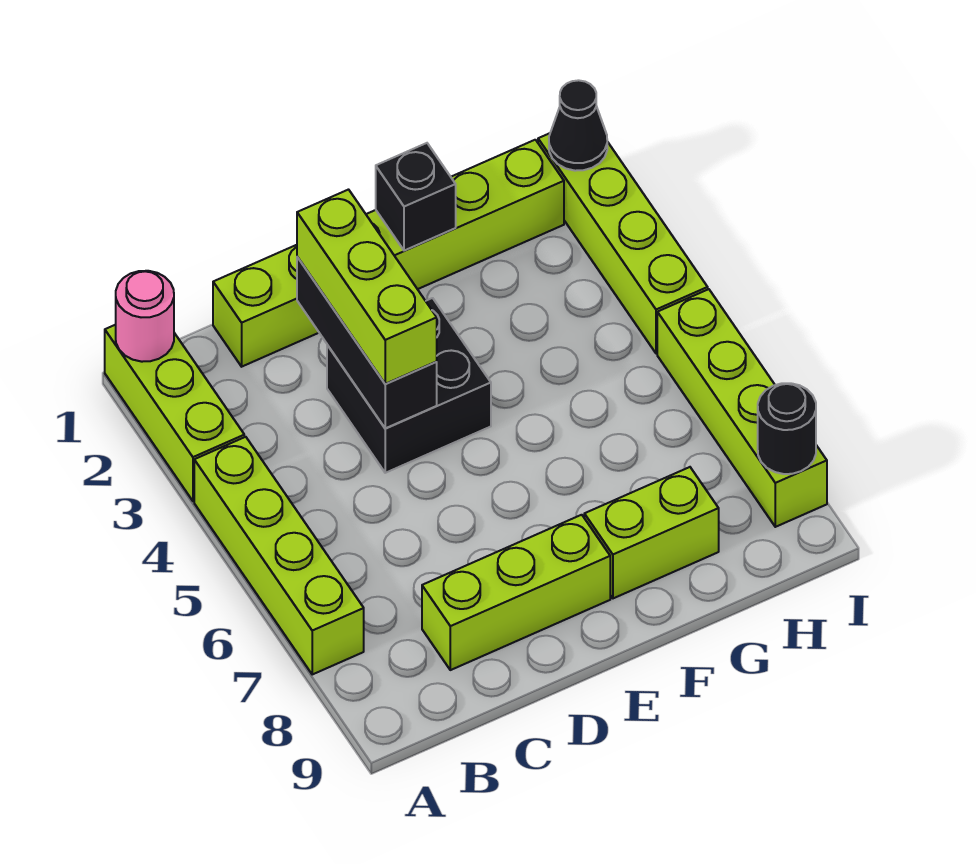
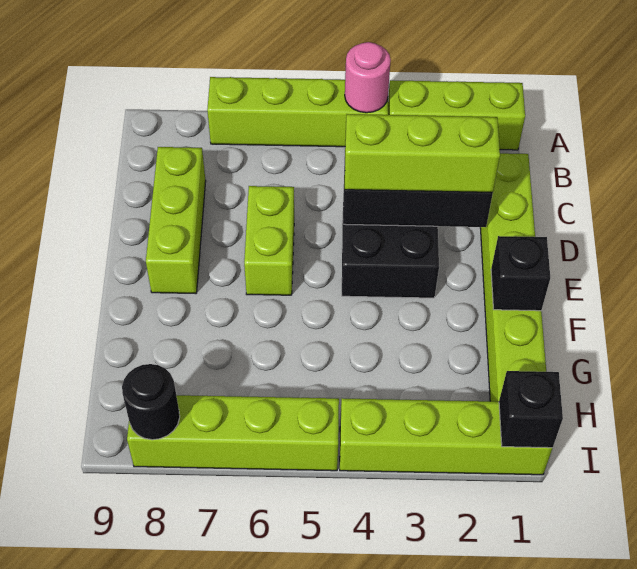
pink 1x1 round brick [116,271,174,362] -> pink 1x1 round brick moved to [345,42,391,113]
lime 1x2 brick [584,467,719,598] -> lime 1x2 brick moved to [244,186,294,295]
black 1x1 cone [549,80,607,171] -> black 1x1 brick [499,371,563,448]

